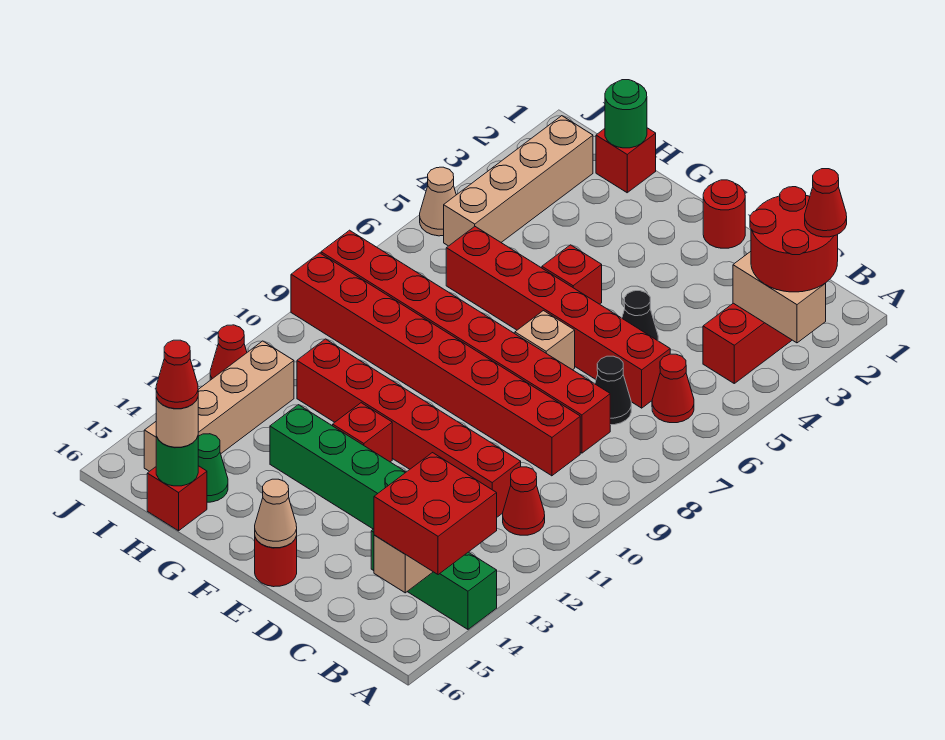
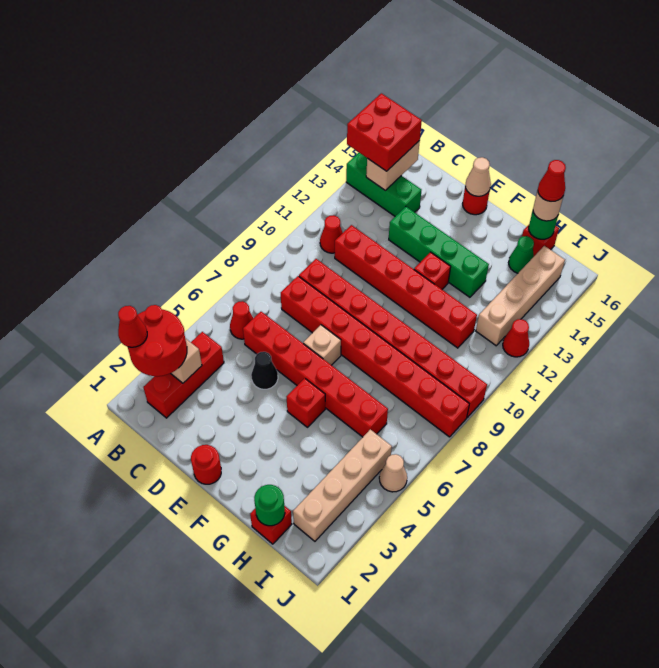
black 1x1 cone [595,356,631,425] -> none

